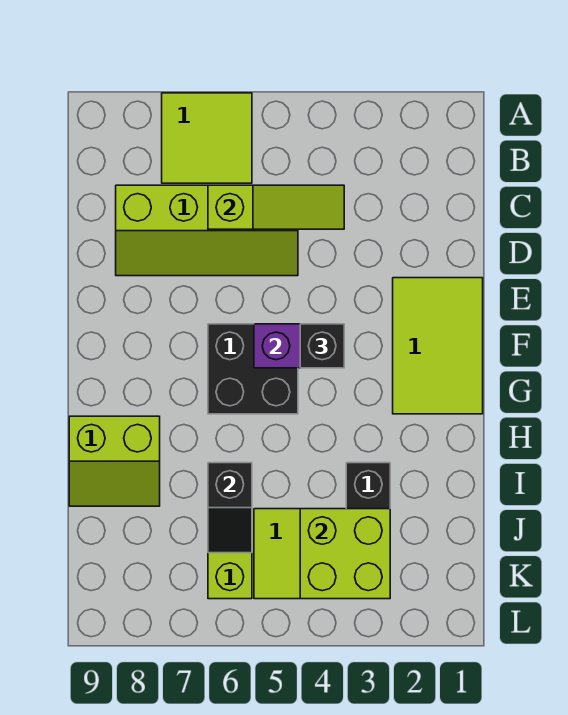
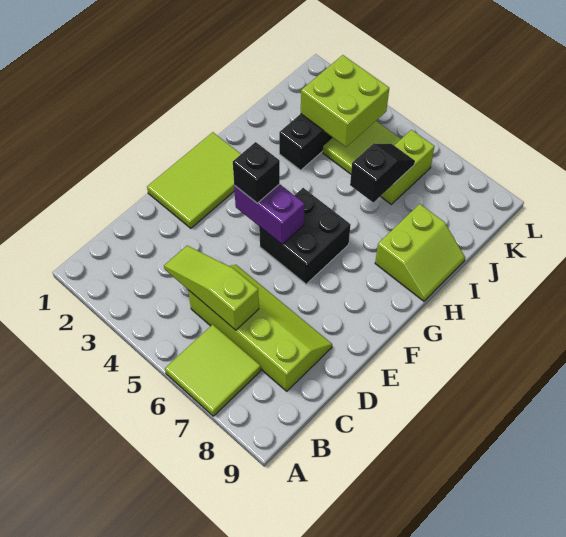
lime 2x2 slope [69,416,160,506] -> lime 2x2 slope turned to [375,204,465,301]

